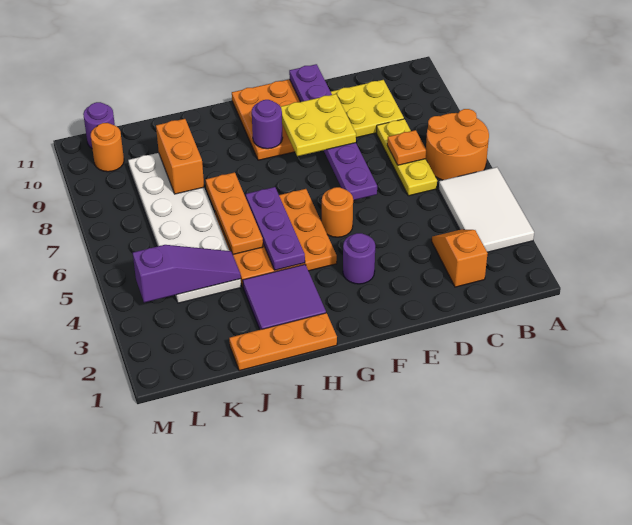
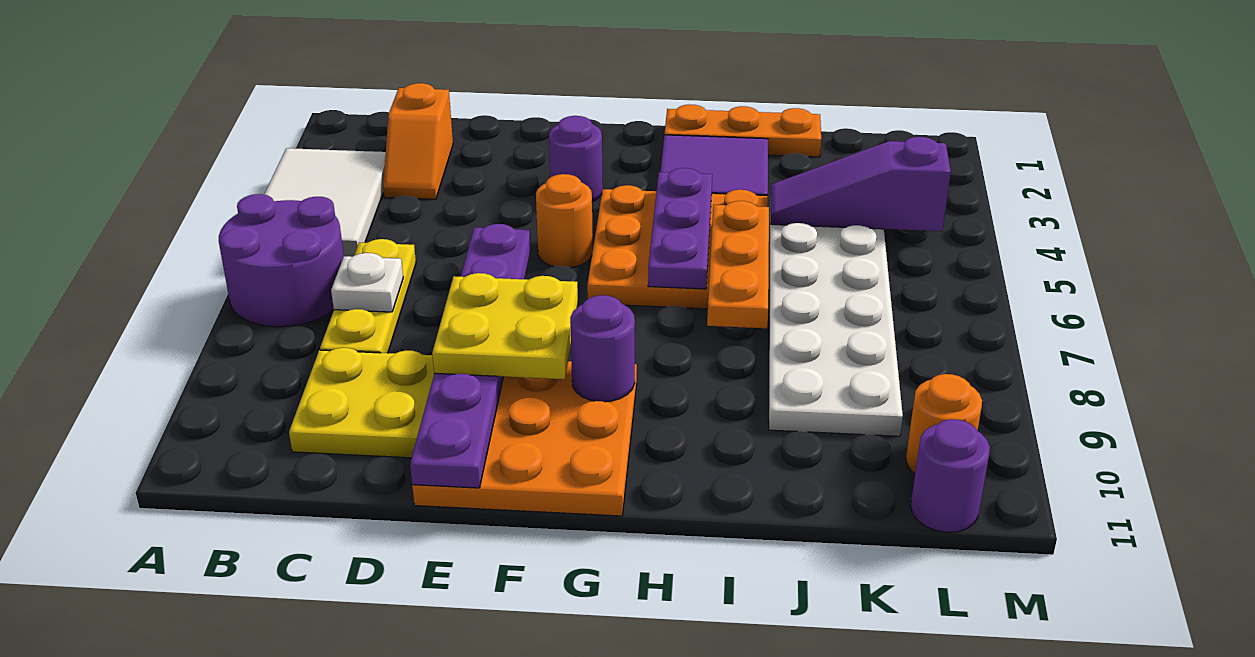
orange 2x2 round brick [426,109,489,180] -> purple 2x2 round brick [219,194,344,327]
orange 1x1 plate [387,130,426,165] -> white 1x1 plate [331,253,403,312]
orange 1x2 brick [156,119,204,194] -> none

